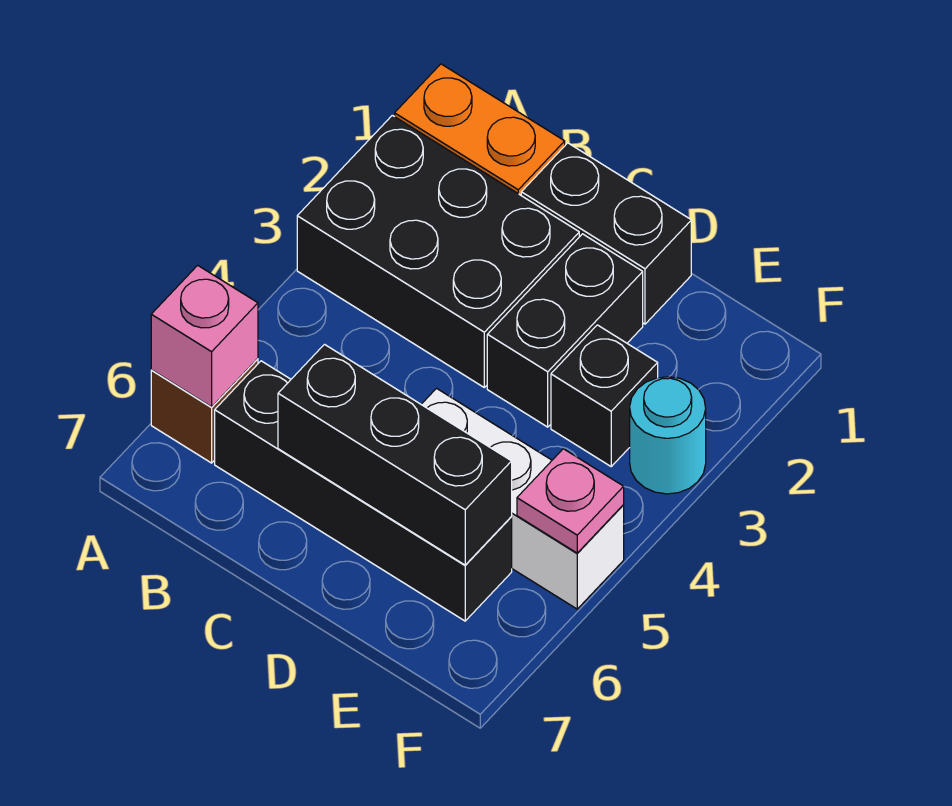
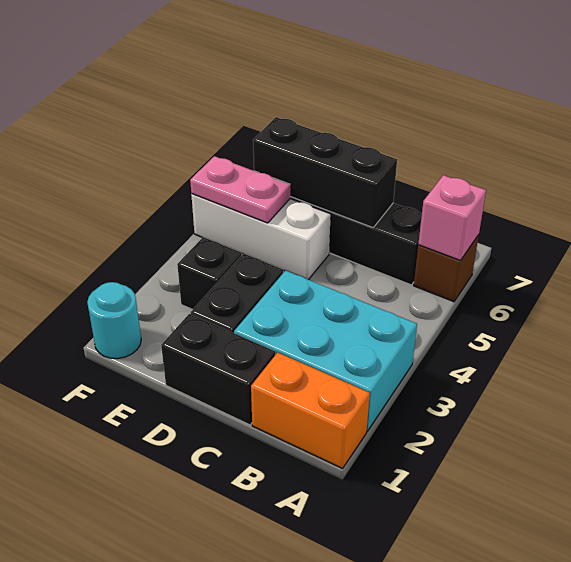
black 2x3 brick [297,115,579,387] -> cyan 2x3 brick [234,270,417,431]
cyan 1x1 round brick [630,377,706,494] -> cyan 1x1 round brick moved to [87,282,141,359]
pink 1x1 plate [517,449,624,553] -> pink 1x2 plate [190,156,290,223]

